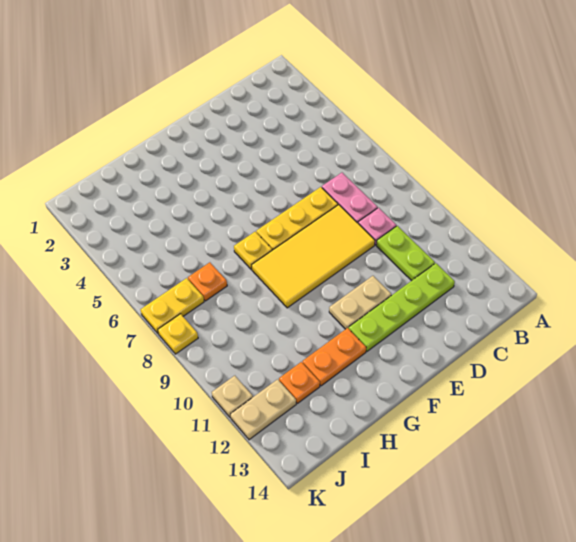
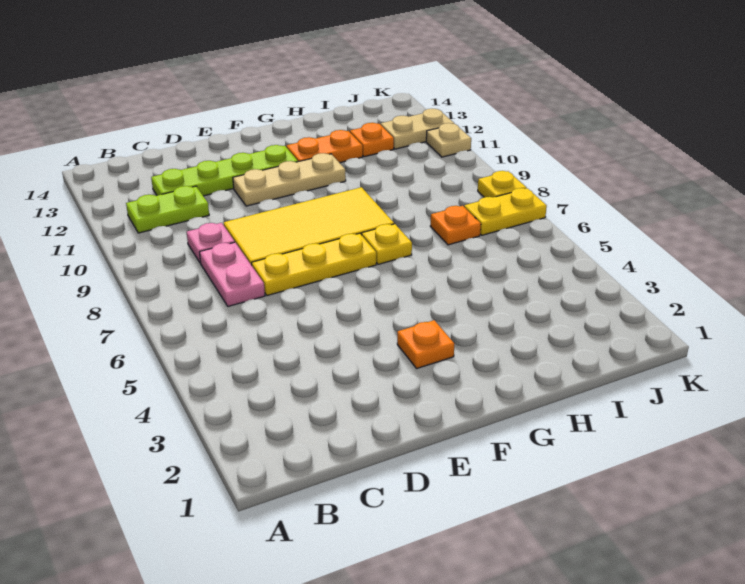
lime 1x2 plate [376,226,435,281] -> lime 1x2 plate turned to [126,186,209,233]
tan 1x2 plate [329,276,391,329] -> tan 1x3 plate [233,153,346,206]
none -> orange 1x1 plate [397,320,454,368]

